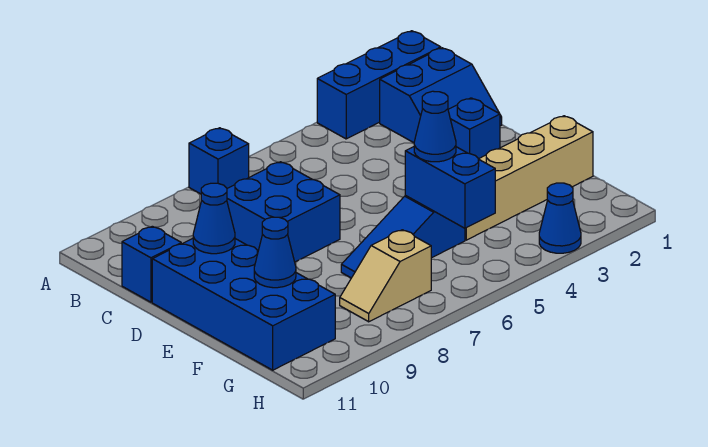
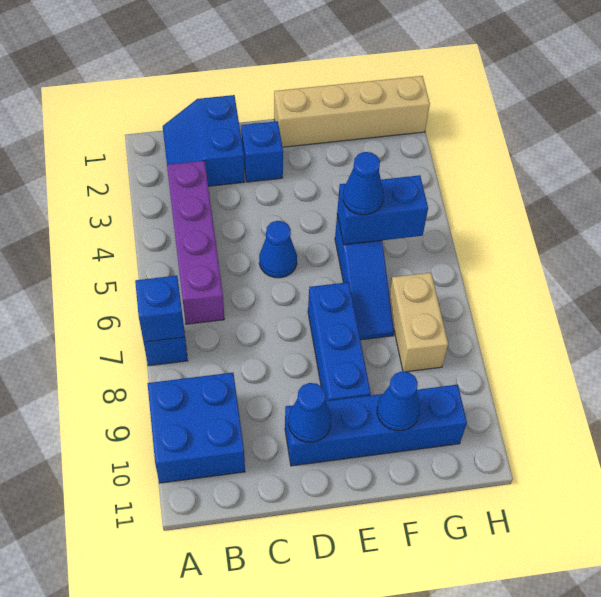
blue 1x3 brick [317,31,441,139] -> blue 1x3 brick moved to [308,282,371,401]
blue 2x2 slope [380,48,502,143] -> blue 2x2 slope turned to [163,95,245,186]
none -> purple 1x4 brick [167,161,225,324]
blue 2x2 brick [227,162,340,262] -> blue 2x2 brick moved to [147,373,245,483]
blue 1x1 brick [122,226,181,302] -> blue 1x1 brick moved to [135,276,185,342]
blue 2x4 brick [152,238,335,370] -> blue 1x4 brick [285,385,467,466]
tan 1x4 brick [465,116,593,240] -> tan 1x4 brick turned to [274,76,430,147]
tan 1x2 slope [340,230,431,322] -> tan 1x2 brick [389,273,448,372]
blue 1x1 cone [539,183,581,253] -> blue 1x1 cone moved to [259,221,297,278]

